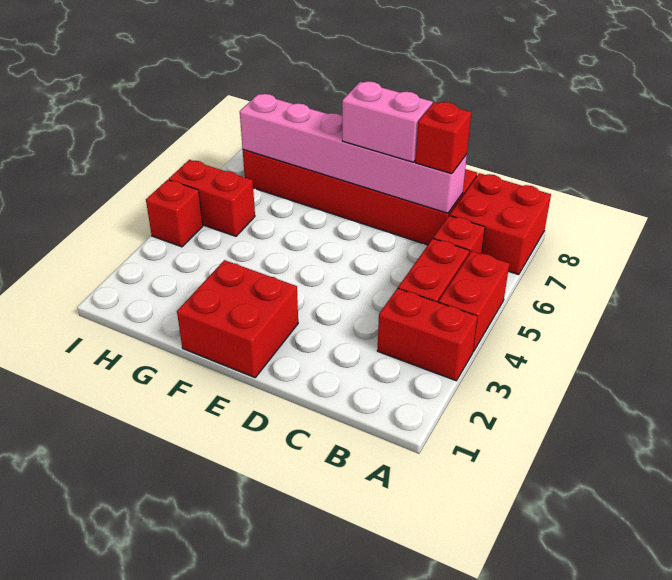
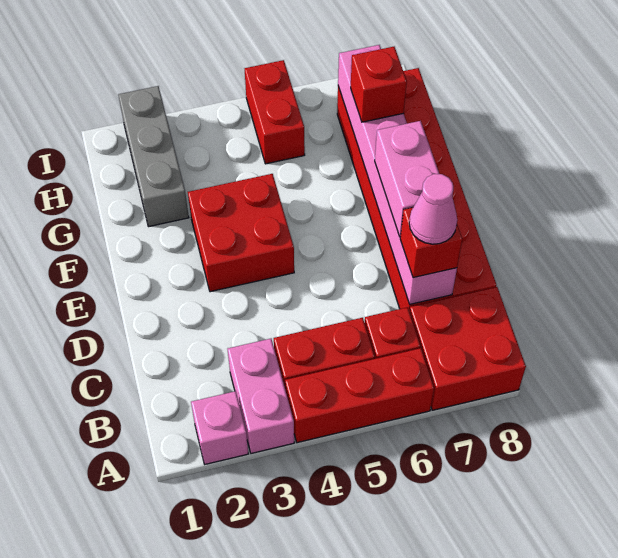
none -> pink 1x1 brick [191,391,248,464]
red 1x2 brick [377,288,478,381] -> pink 1x2 brick [228,339,294,453]
red 1x2 brick [439,251,509,352] -> red 1x3 brick [285,348,434,443]
none -> pink 1x1 cone [409,174,457,244]
red 2x2 brick [177,260,298,377] -> red 2x2 brick moved to [188,174,294,292]
none -> grey 1x3 brick [118,86,189,227]
red 1x1 brick [146,180,203,247] -> red 1x1 brick moved to [351,47,407,122]

